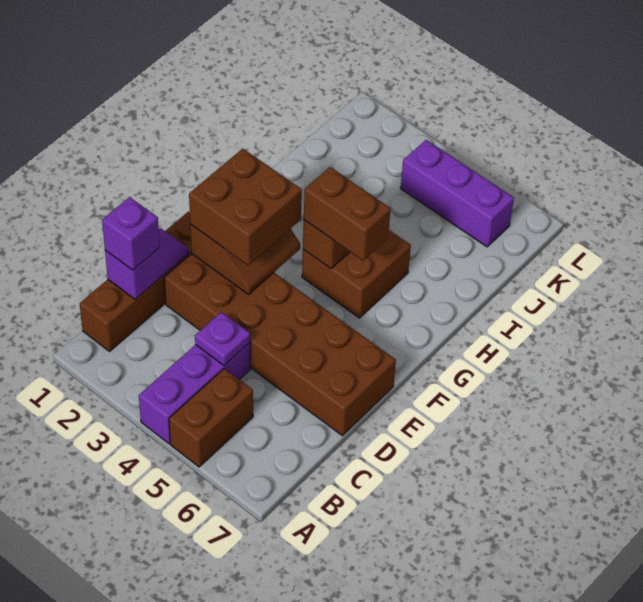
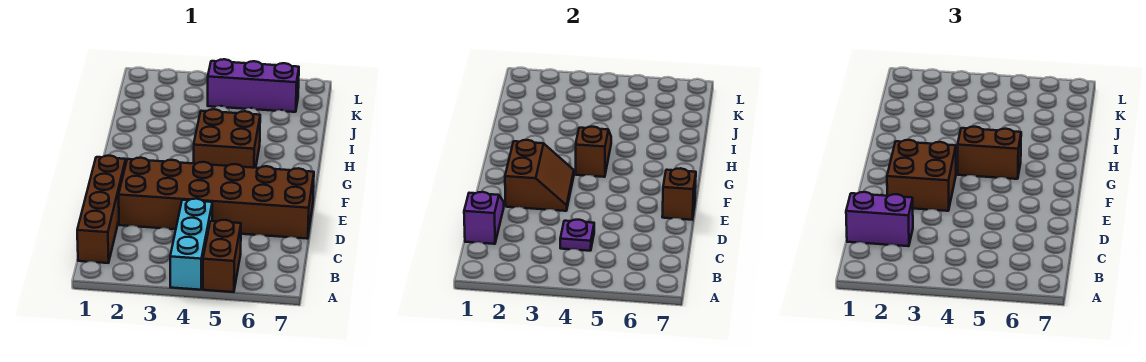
purple 1x3 brick [139,343,250,444] -> cyan 1x3 brick [170,199,212,290]
purple 1x1 brick [102,197,160,270] -> purple 1x2 brick [846,192,913,246]
none -> brown 1x1 brick [662,168,696,220]

